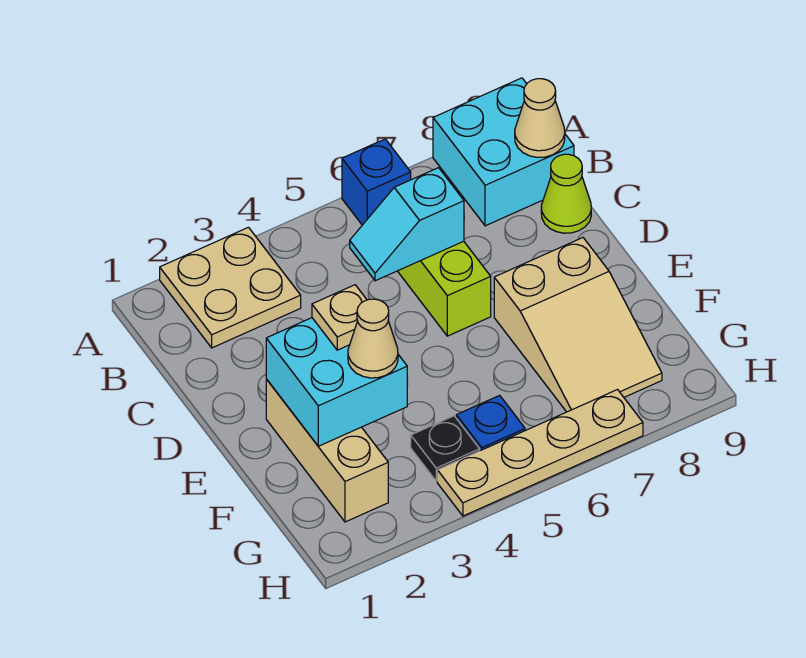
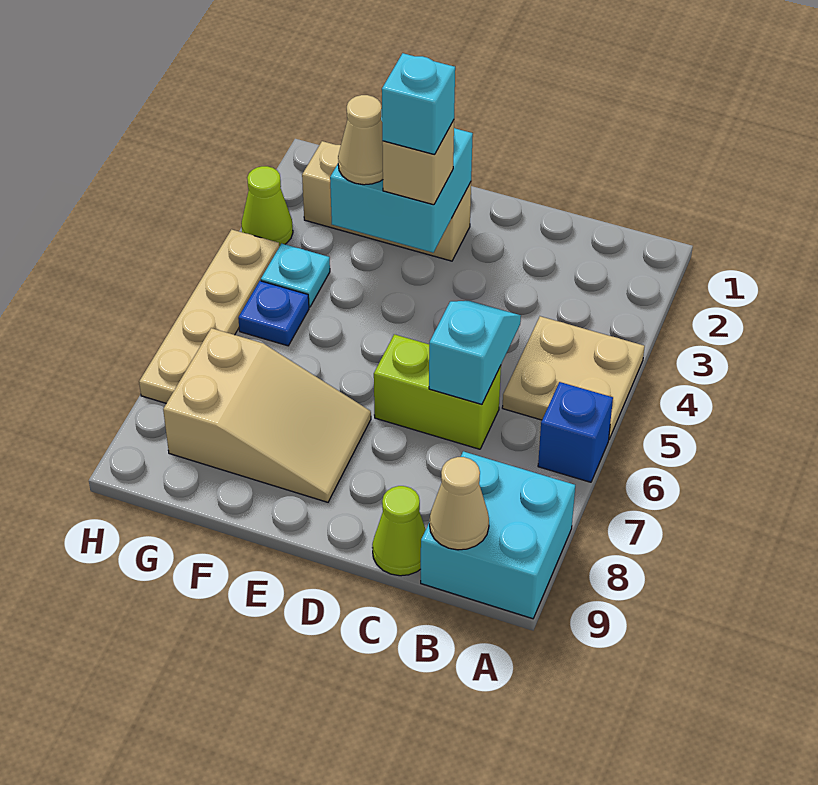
tan 2x2 plate [160,227,301,348] -> tan 2x2 plate moved to [502,316,645,439]
tan 1x1 plate [312,285,367,350] -> tan 1x1 brick [382,120,454,205]
none -> cyan 1x1 brick [382,53,455,155]
tan 2x3 slope [494,238,662,412] -> tan 2x3 slope turned to [163,328,371,502]
black 1x1 plate [411,416,480,481] -> cyan 1x1 plate [261,244,330,307]
none -> lime 1x1 cone [241,166,293,246]

